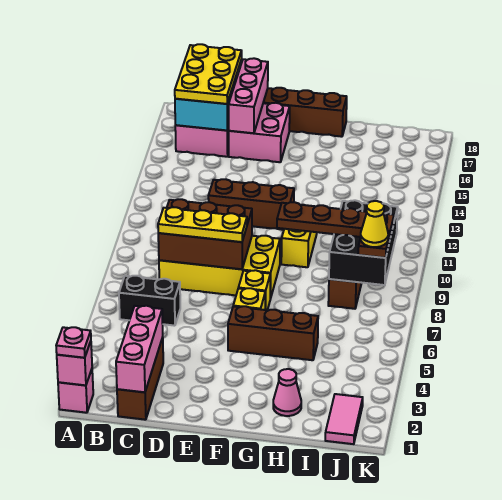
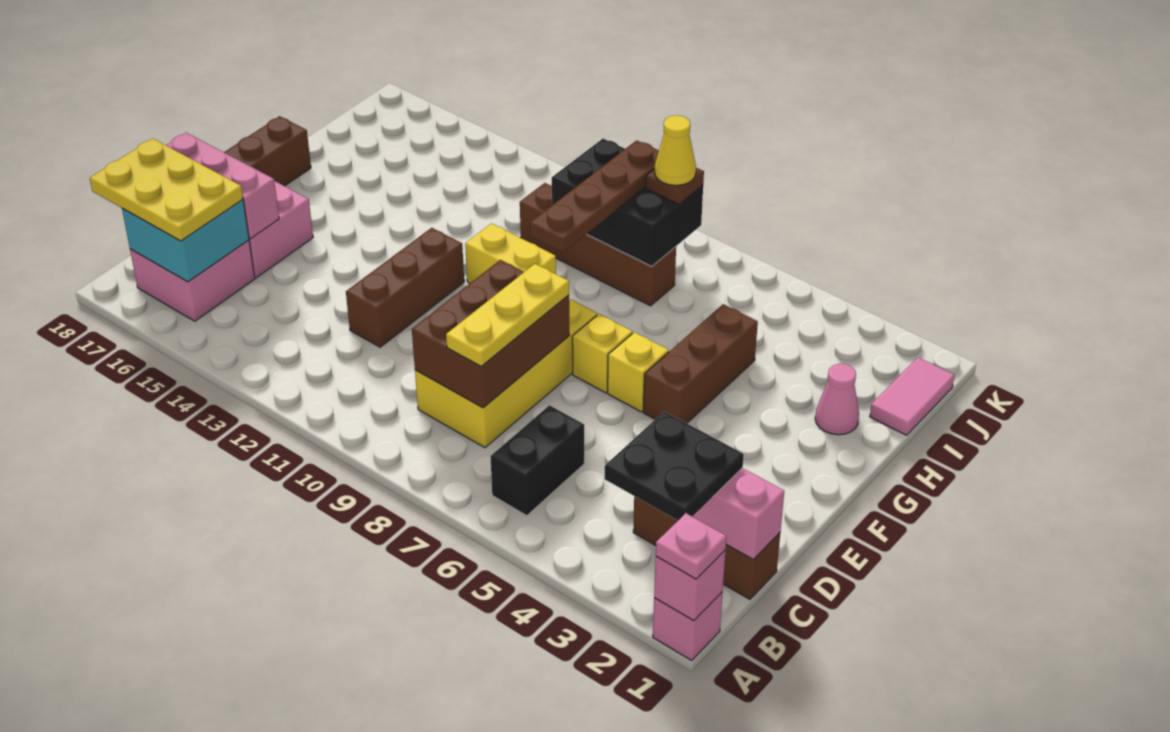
none -> black 2x2 plate [605,412,744,520]
pink 1x2 tile [325,394,363,444] -> pink 1x2 tile turned to [870,357,955,435]

